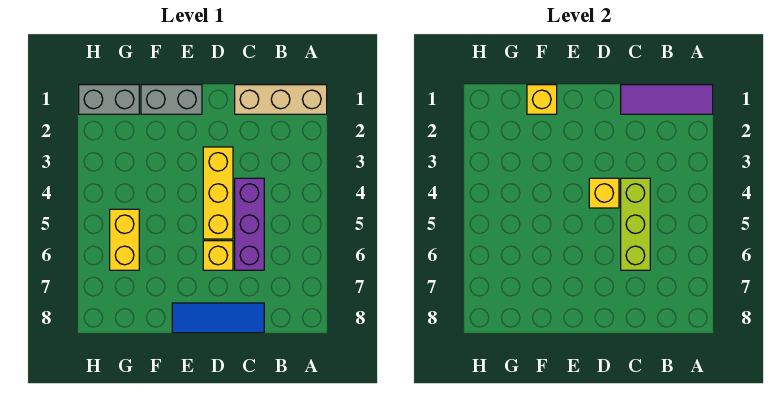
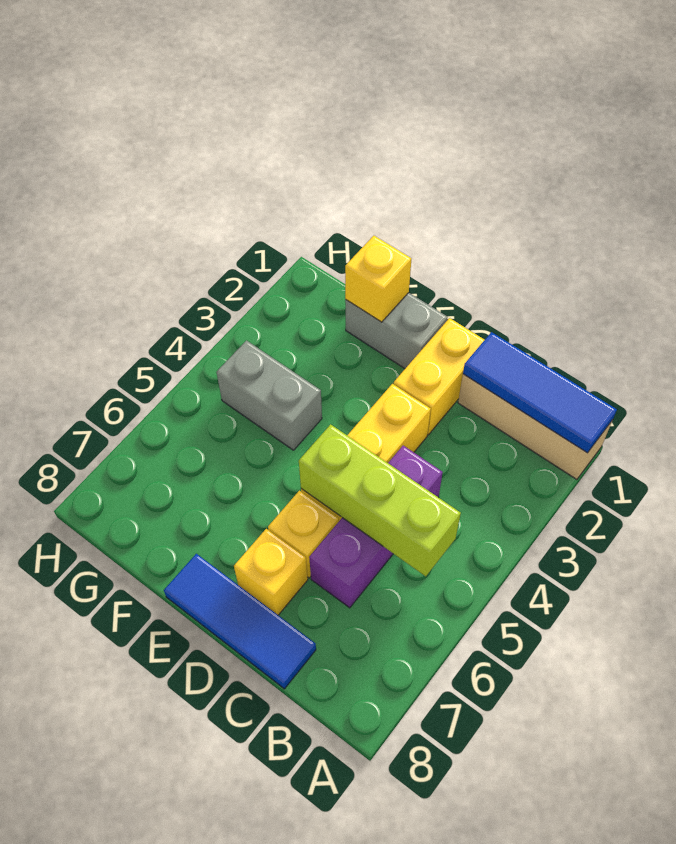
purple 1x3 tile [621,85,713,114] -> blue 1x3 tile [463,332,617,453]
lime 1x3 brick [621,178,650,270] -> lime 1x3 brick turned to [299,424,461,576]
yellow 1x1 brick [589,178,619,208] -> yellow 1x1 brick moved to [234,529,308,615]
grey 1x2 brick [79,85,139,114] -> grey 1x2 brick moved to [217,341,322,450]
yellow 1x2 brick [110,209,139,270] -> yellow 1x2 brick moved to [394,318,484,435]

